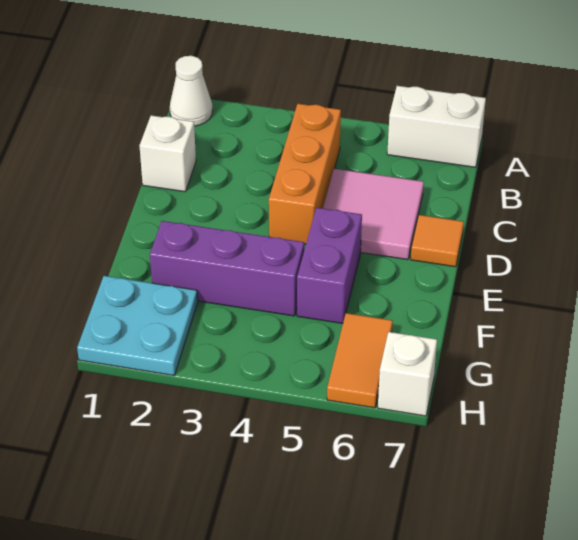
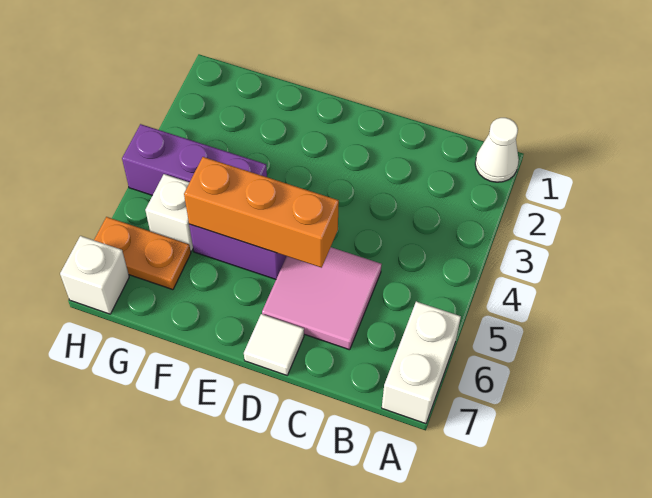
orange 1x3 brick [269,104,341,244] -> orange 1x3 brick moved to [184,157,339,268]
white 1x1 brick [140,115,196,192] -> white 1x1 brick moved to [145,174,193,251]
orange 1x1 tile [411,215,464,267] -> white 1x1 tile [244,314,304,375]
purple 1x3 brick [150,221,304,316] -> purple 1x3 brick turned to [122,124,267,195]
cyan 2x2 plate [77,276,198,375] -> none
orange 1x2 tile [327,313,393,408] -> orange 1x2 plate [94,217,191,290]

